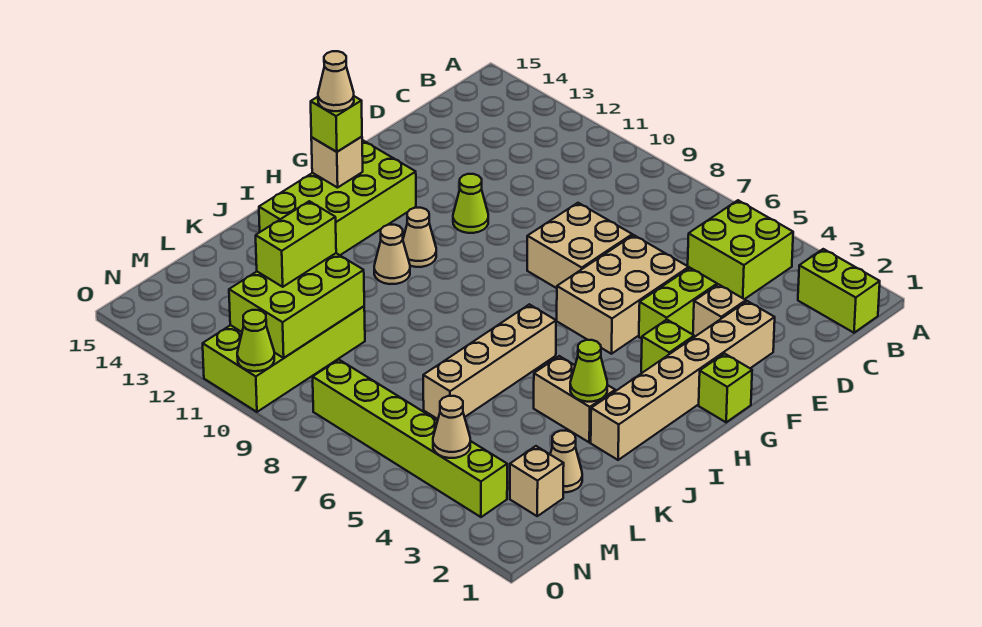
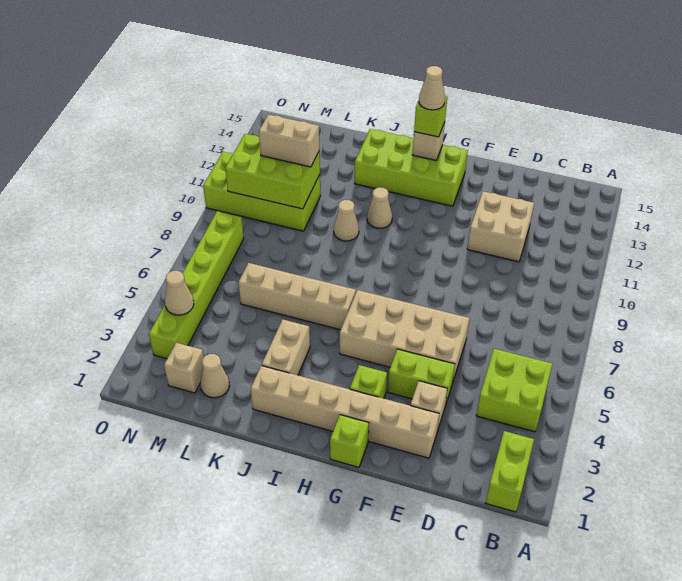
tan 2x3 brick [557,235,689,354] -> tan 2x4 brick [340,290,469,380]
tan 2x2 brick [527,203,632,288] -> tan 2x2 brick moved to [467,191,534,262]
lime 1x1 cone [453,174,488,233] -> none
tan 1x1 cone [403,208,436,267] -> tan 1x1 cone moved to [334,200,359,241]
lime 1x1 cone [570,340,608,402] -> none
lime 1x2 brick [256,201,336,287] -> tan 1x2 brick [259,114,319,167]
lime 1x1 cone [237,310,274,371] -> none

